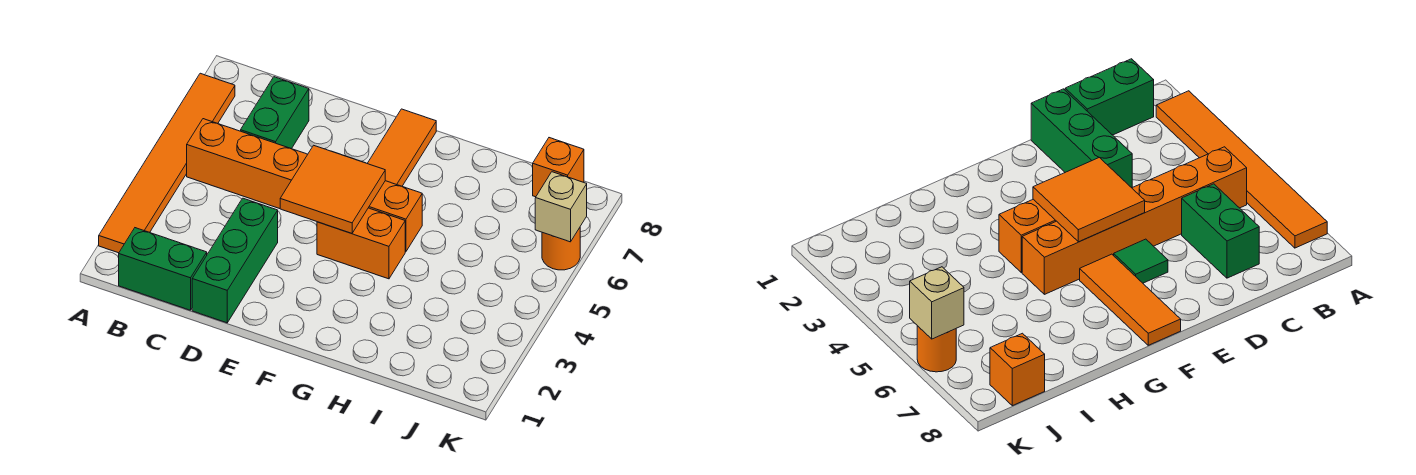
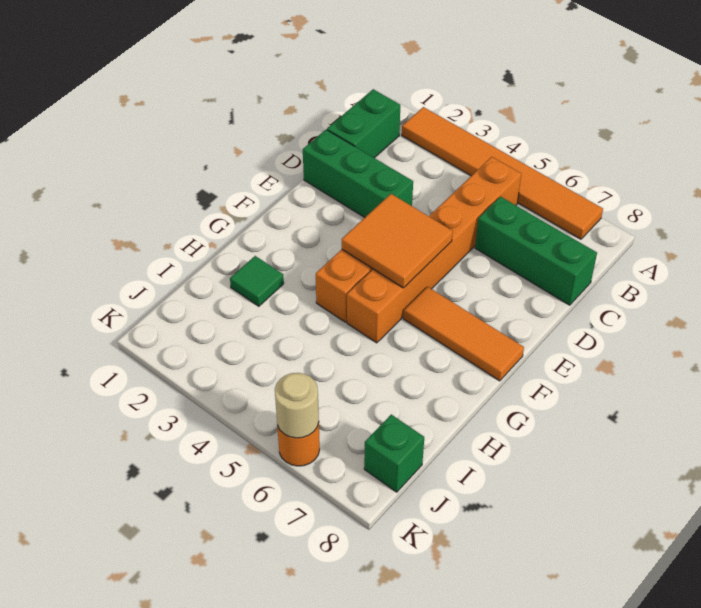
green 1x2 brick [241,77,309,149] -> green 1x3 brick [475,197,597,305]
green 1x1 tile [1114,239,1168,283] -> green 1x1 tile moved to [230,256,284,306]
orange 1x1 brick [533,138,584,197] -> green 1x1 brick [364,414,424,492]
tan 1x1 brick [535,172,587,242] -> tan 1x1 round brick [275,373,319,438]

